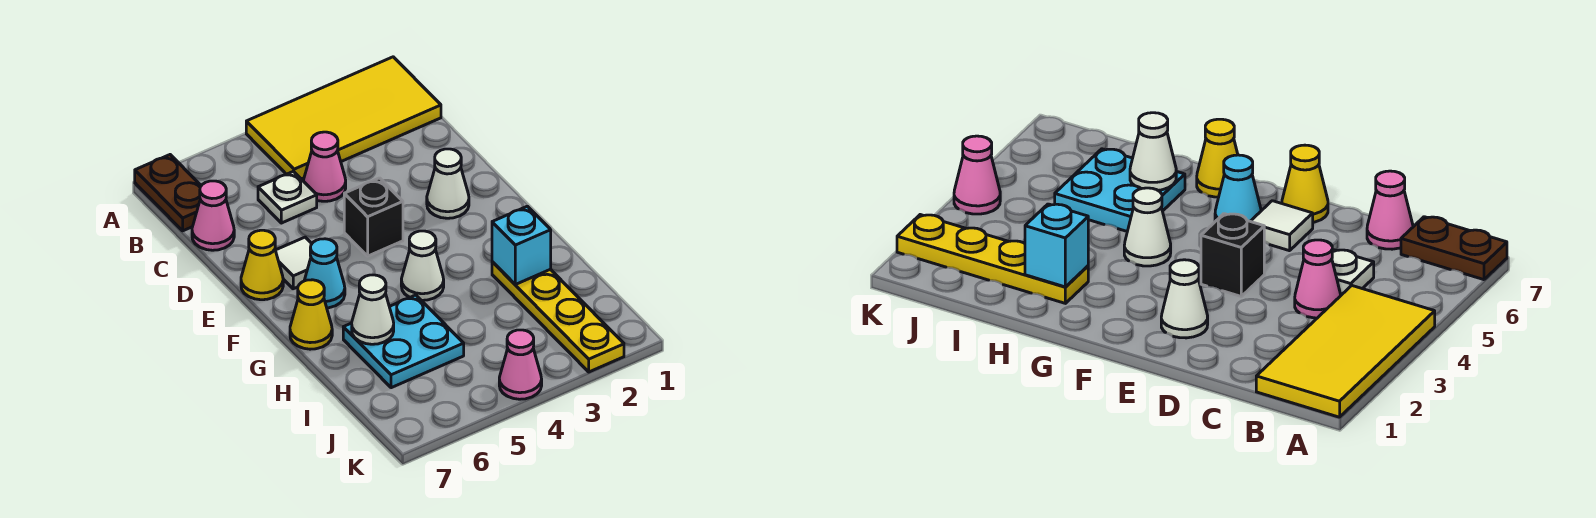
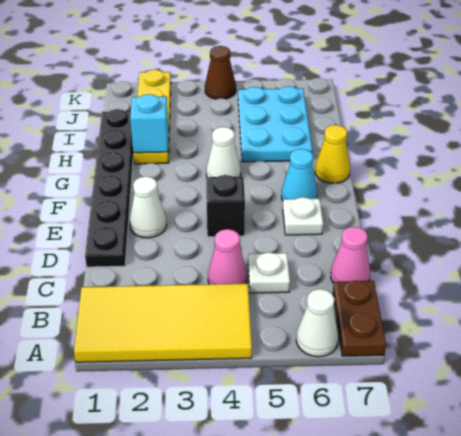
none -> black 1x6 plate [85,109,133,267]
white 1x1 tile [275,237,312,289] -> white 1x1 plate [283,197,323,235]
yellow 1x1 cone [241,230,283,300] -> none
cyan 2x2 plate [343,295,464,388] -> cyan 2x3 plate [238,86,312,162]
white 1x1 cone [352,275,394,344] -> white 1x1 cone moved to [296,289,338,357]
pink 1x1 cone [499,330,542,399] -> brown 1x1 cone [205,46,236,99]

